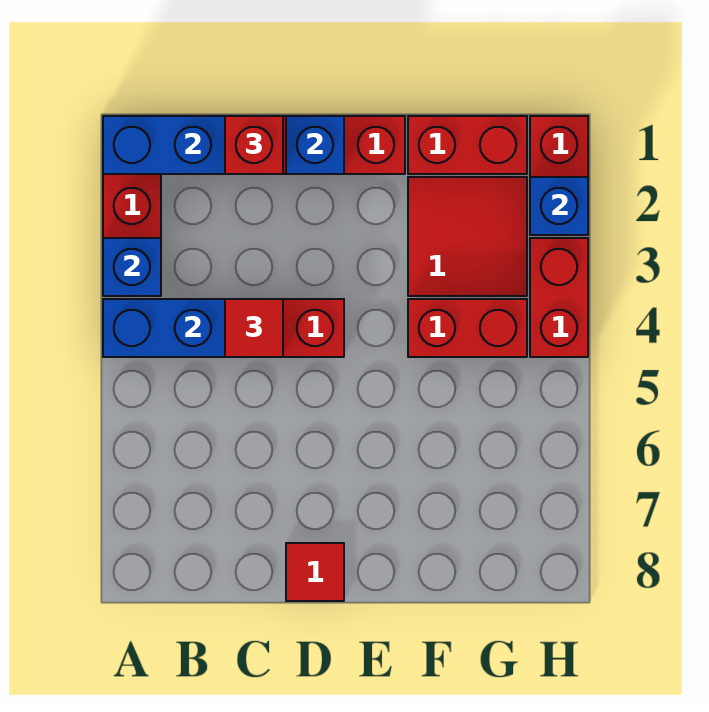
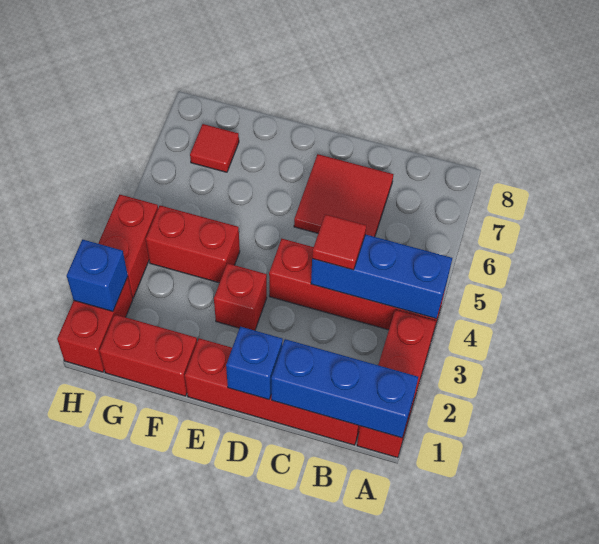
blue 1x1 brick [103,238,161,296] -> none
red 1x1 brick [225,116,283,174] -> red 1x1 brick moved to [214,263,267,331]
red 1x1 tile [286,543,344,601] -> red 1x1 tile moved to [190,124,239,172]
red 2x2 tile [408,177,527,296] -> red 2x2 tile moved to [294,154,393,237]

